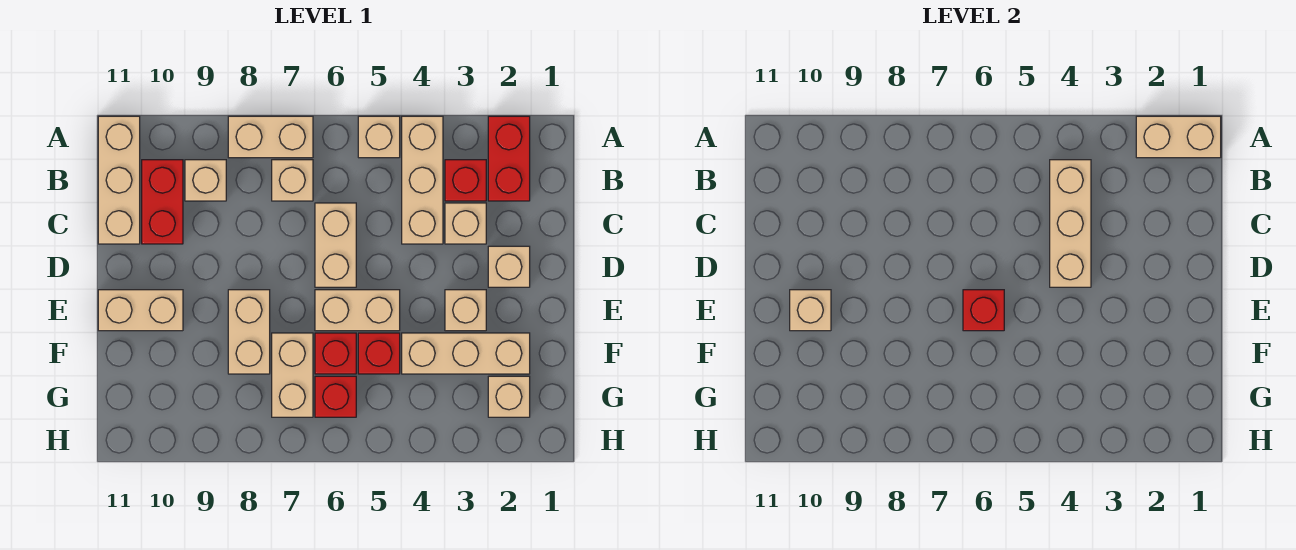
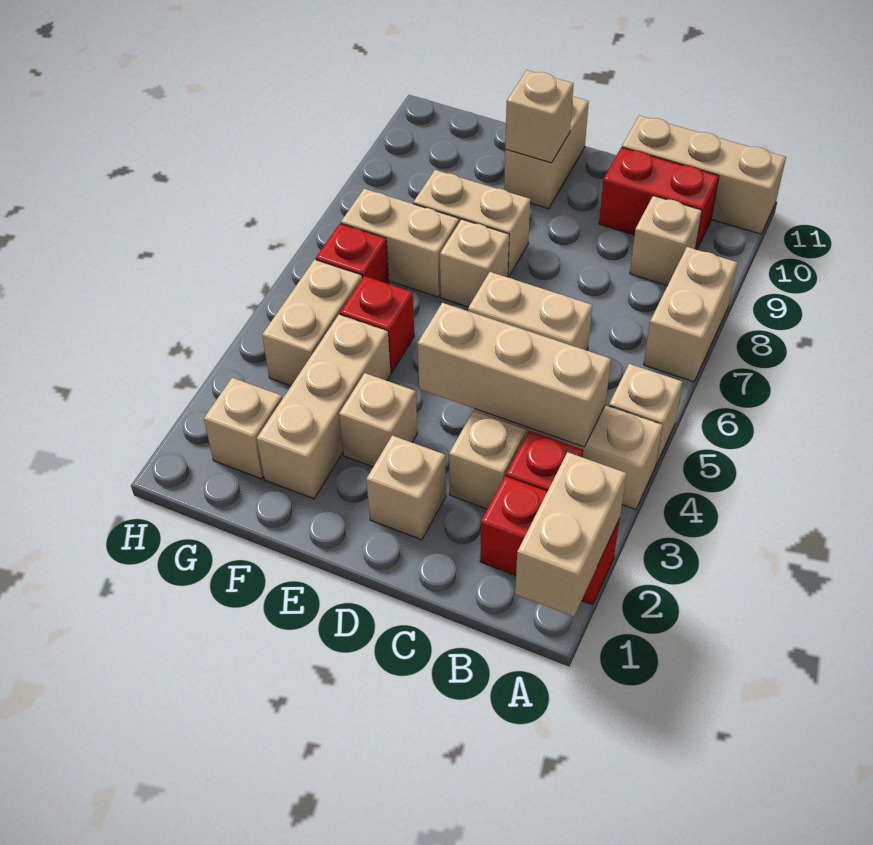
tan 1x1 brick [272,160,313,201] -> tan 1x1 brick moved to [440,219,509,307]
tan 1x2 brick [315,290,400,331] -> tan 1x2 brick moved to [262,260,362,386]
red 1x1 brick [963,290,1004,331] -> none
red 1x1 brick [315,333,356,374] -> none

